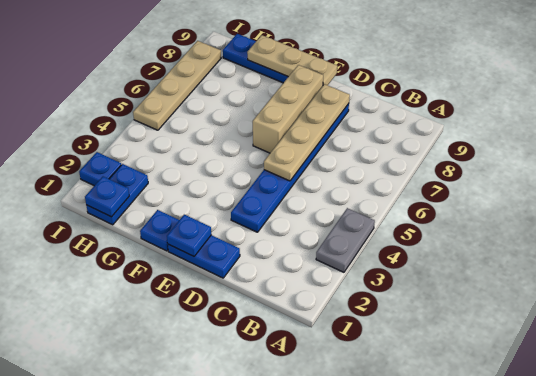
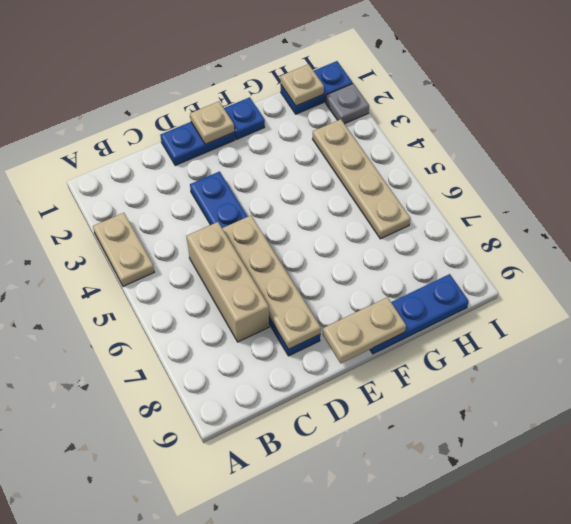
grey 1x2 plate [316,208,375,272] -> tan 1x2 plate [93,213,154,286]
blue 1x1 plate [167,215,211,256] -> tan 1x1 plate [190,101,234,144]
tan 1x3 brick [253,65,323,153] -> tan 1x3 brick moved to [187,222,269,342]
tan 1x3 plate [247,35,337,85] -> tan 1x2 plate [323,297,406,363]
blue 1x2 plate [86,164,148,225] -> blue 1x2 plate turned to [281,61,353,114]
blue 1x1 plate [85,177,129,217] -> tan 1x1 plate [281,64,324,106]
blue 1x1 plate [79,152,121,186] -> grey 1x1 plate [326,84,369,124]
tan 1x4 plate [133,41,221,130] -> tan 1x4 plate moved to [313,119,411,239]

